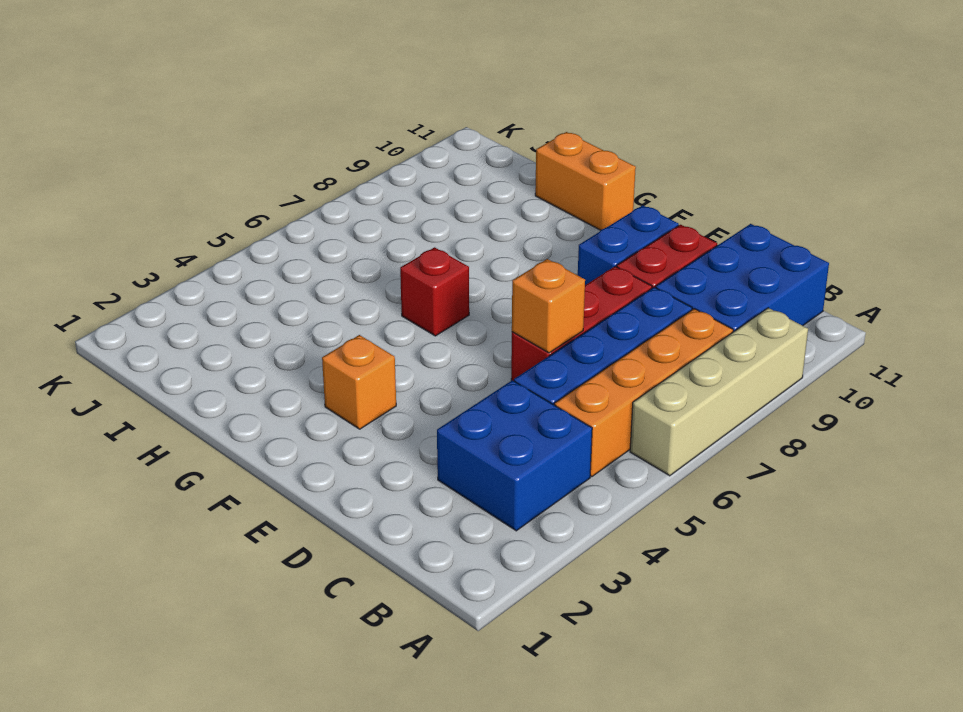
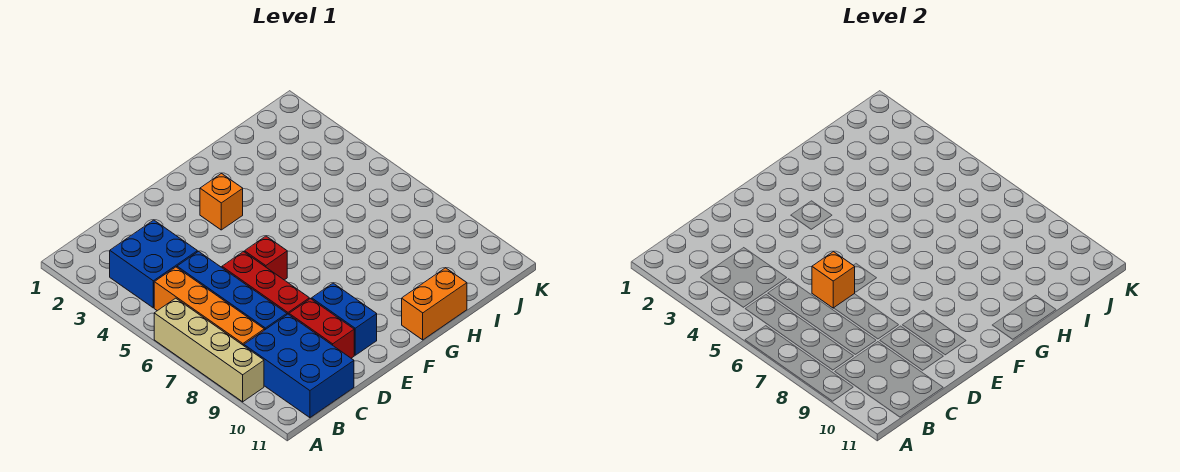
red 1x1 brick [400,247,469,336] -> red 1x1 brick moved to [245,236,287,280]

